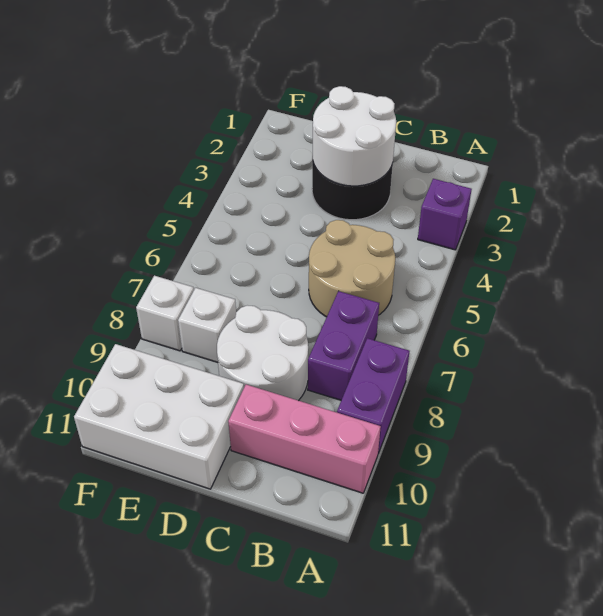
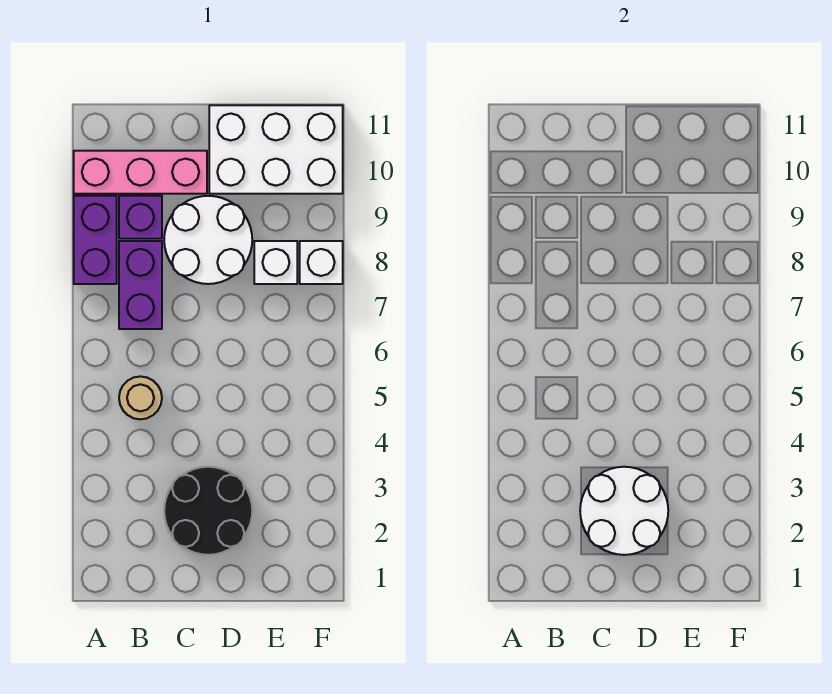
purple 1x1 brick [418,179,472,250] -> purple 1x1 brick moved to [119,196,162,239]
tan 2x2 round brick [309,220,395,317] -> tan 1x1 round brick [119,376,162,419]

